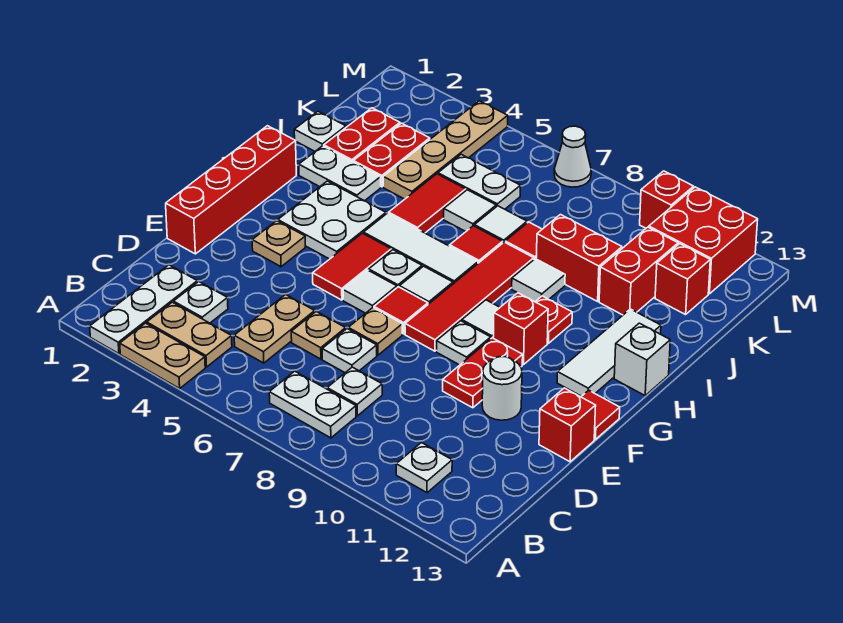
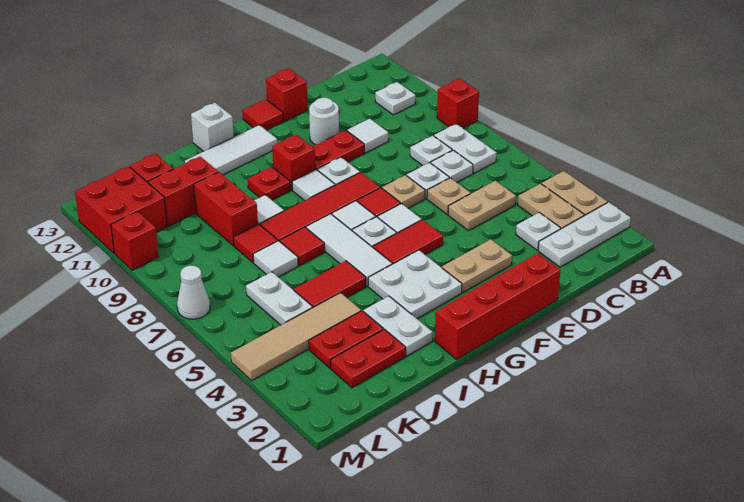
none -> red 1x1 brick [437,78,479,128]
tan 1x1 plate [252,221,306,267] -> tan 1x2 plate [442,239,512,292]
white 1x1 plate [294,112,346,151] -> white 1x1 plate moved to [431,150,473,182]
tan 1x4 plate [383,101,508,199] -> tan 1x4 tile [231,293,361,381]
white 1x1 tile [444,190,496,232] -> white 1x1 tile moved to [347,119,388,153]

